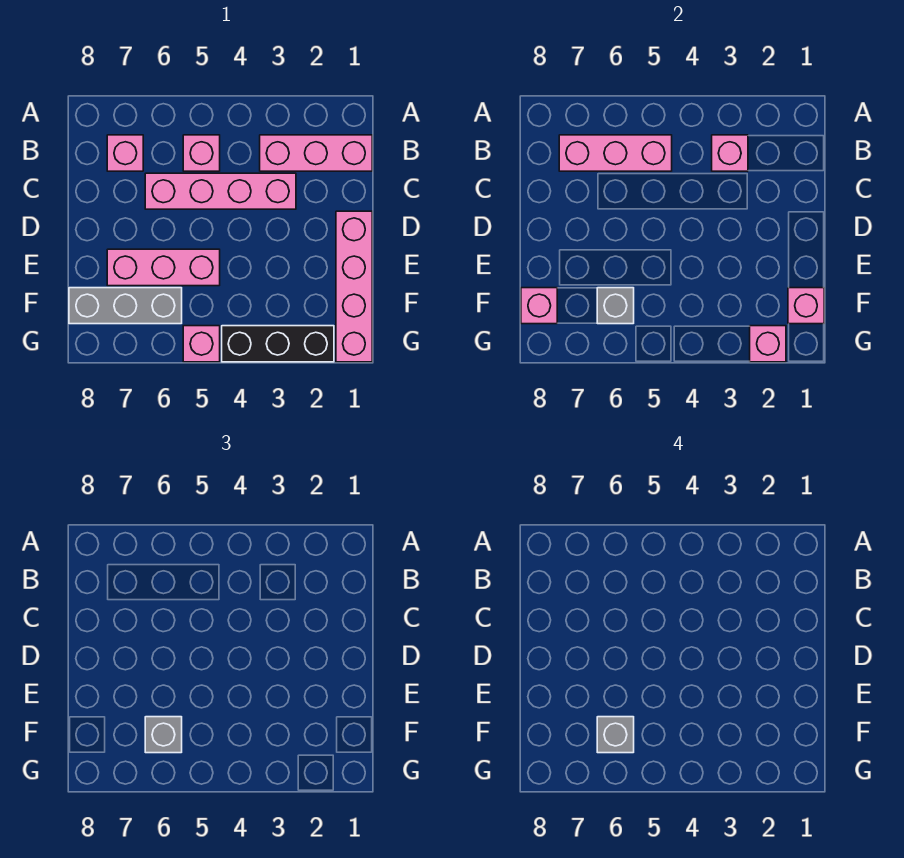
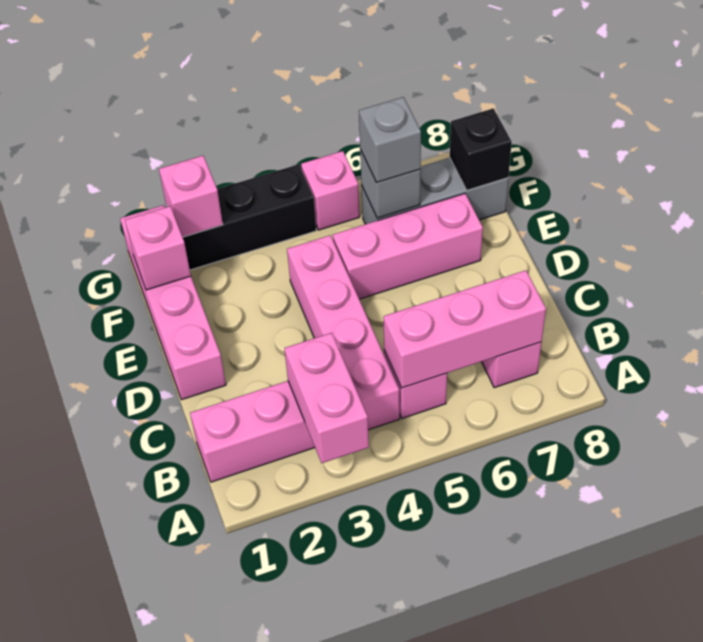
pink 1x1 brick [712,135,748,171] -> pink 1x2 brick [284,333,369,463]
pink 1x4 brick [145,173,296,209] -> pink 1x4 brick turned to [287,235,399,430]
grey 1x1 brick [597,717,634,753] -> none
pink 1x1 brick [521,288,557,324] -> black 1x1 brick [450,108,512,190]

